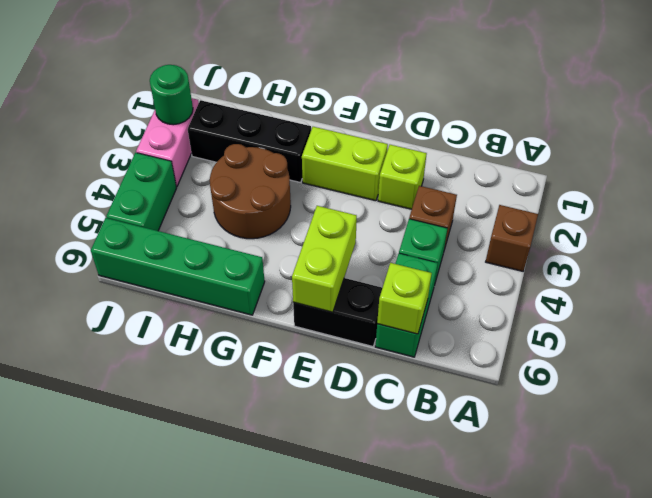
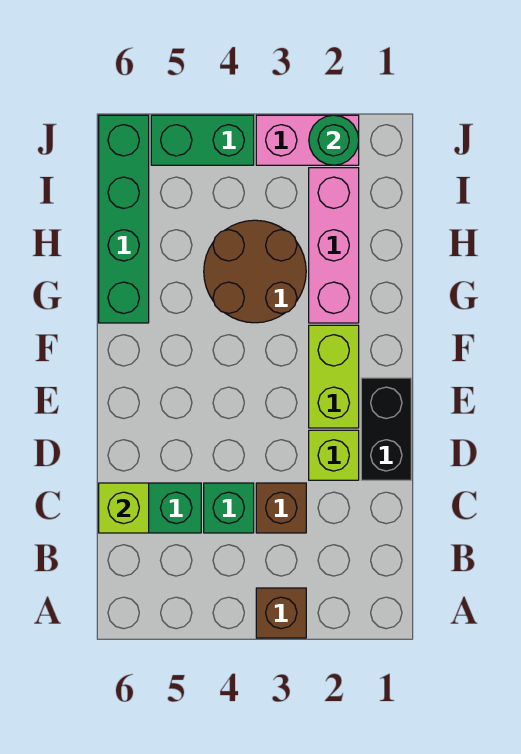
black 1x2 brick [293,278,382,346] -> black 1x2 brick moved to [361,378,411,480]
lime 1x2 brick [292,206,357,312] -> none
black 1x3 brick [188,100,311,183] -> pink 1x3 brick [309,168,359,323]

